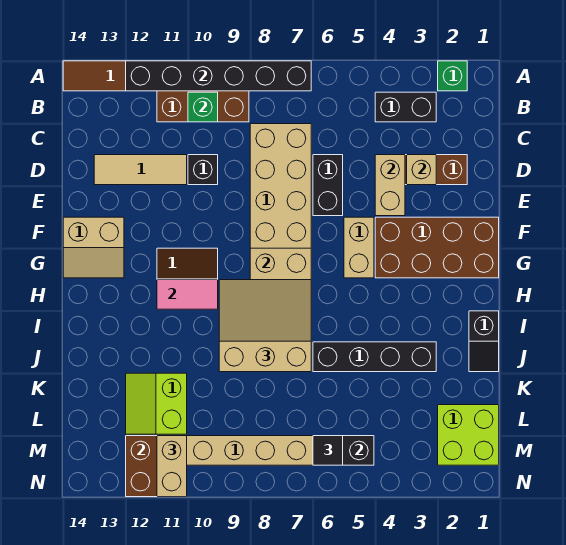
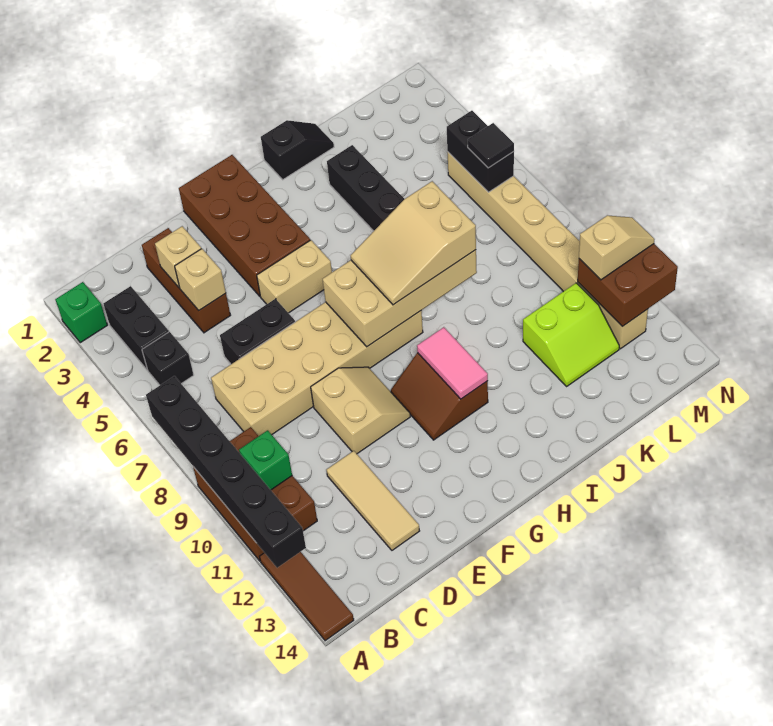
tan 1x2 brick [375,155,405,216] -> tan 1x1 brick [175,249,226,310]
black 1x1 brick [188,155,218,185] -> black 1x1 brick moved to [142,332,194,385]
tan 2x2 slope [63,217,124,278] -> tan 2x2 slope moved to [311,367,410,454]
tan 3x3 slope [219,280,311,372] -> tan 2x3 slope [350,181,476,305]
lime 2x2 brick [438,405,499,465] -> none
tan 1x2 brick [157,436,187,497] -> tan 1x2 slope [579,216,655,280]

